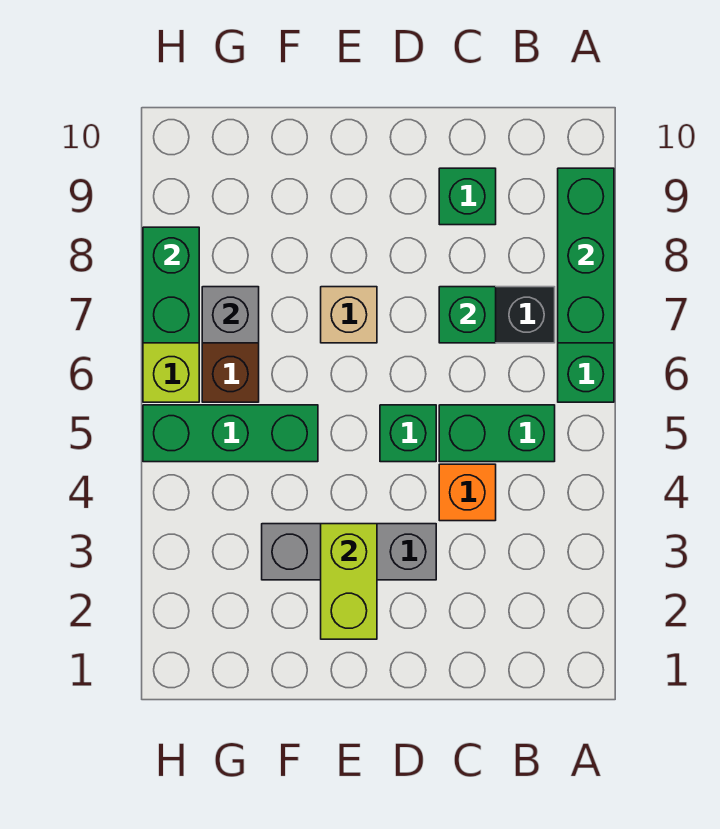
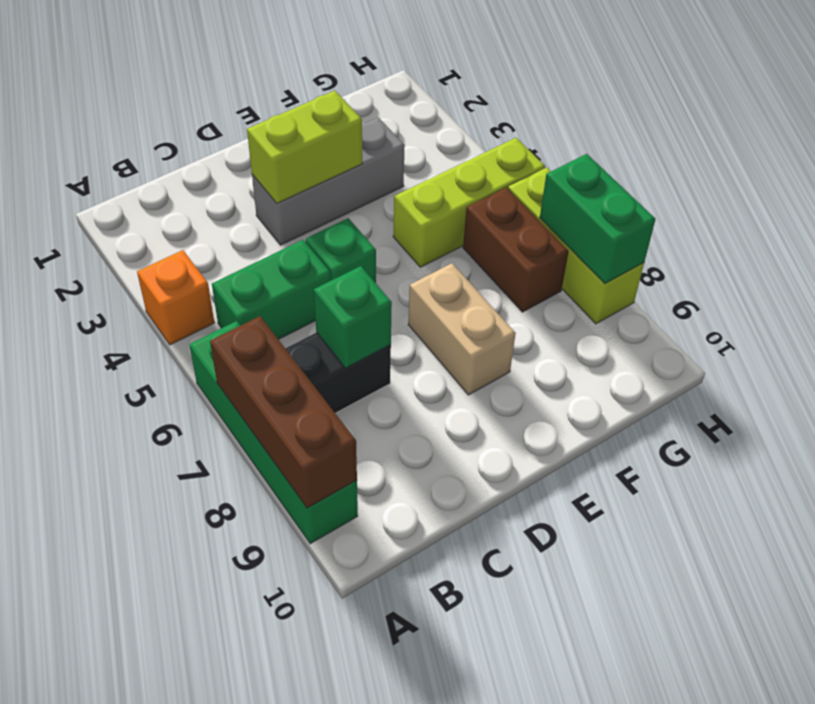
green 1x3 brick [558,168,614,343] -> brown 1x3 brick [210,316,357,508]
orange 1x1 brick [439,464,496,521] -> orange 1x1 brick moved to [137,250,214,345]
green 1x1 brick [439,168,496,225] -> none
lime 1x2 brick [321,524,377,639] -> lime 1x2 brick turned to [247,91,362,203]
tan 1x1 brick [321,287,377,343] -> tan 1x2 brick [408,263,516,395]
green 1x3 brick [143,405,318,462] -> lime 1x3 brick [393,138,545,267]
grey 1x1 brick [202,287,259,343] -> none

